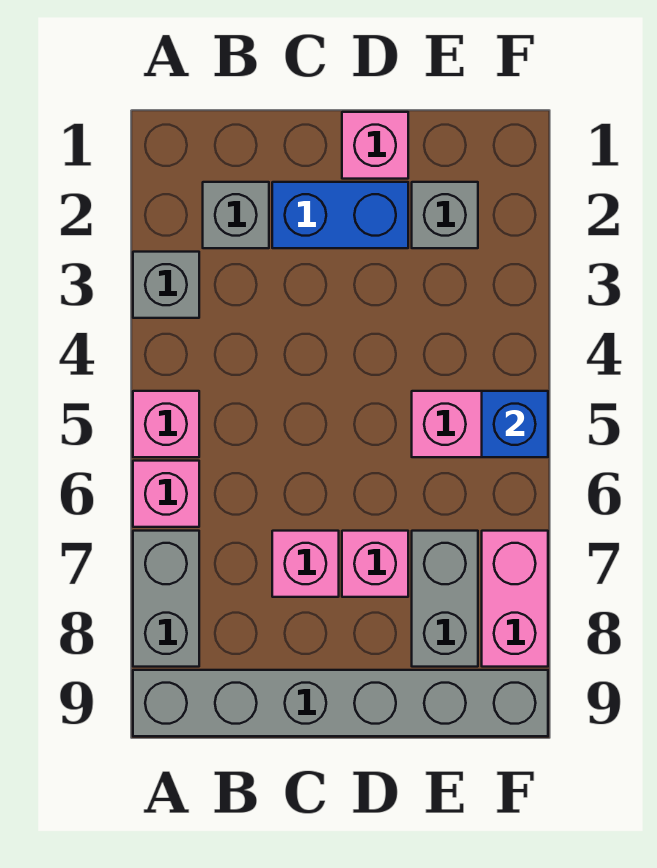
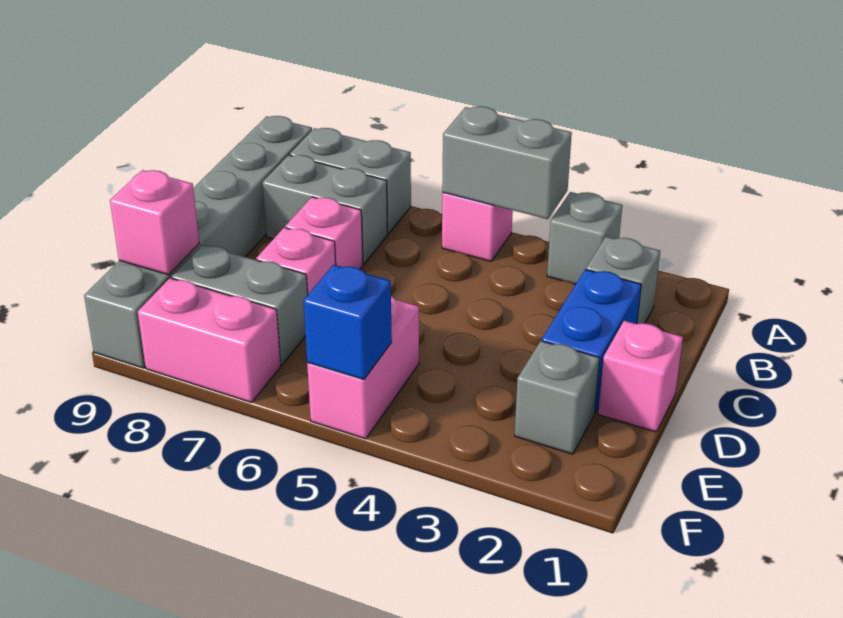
none -> grey 1x2 brick [442,106,572,219]
pink 1x1 brick [133,461,199,527] -> pink 1x1 brick moved to [110,170,199,275]
none -> grey 1x2 brick [262,155,388,264]

